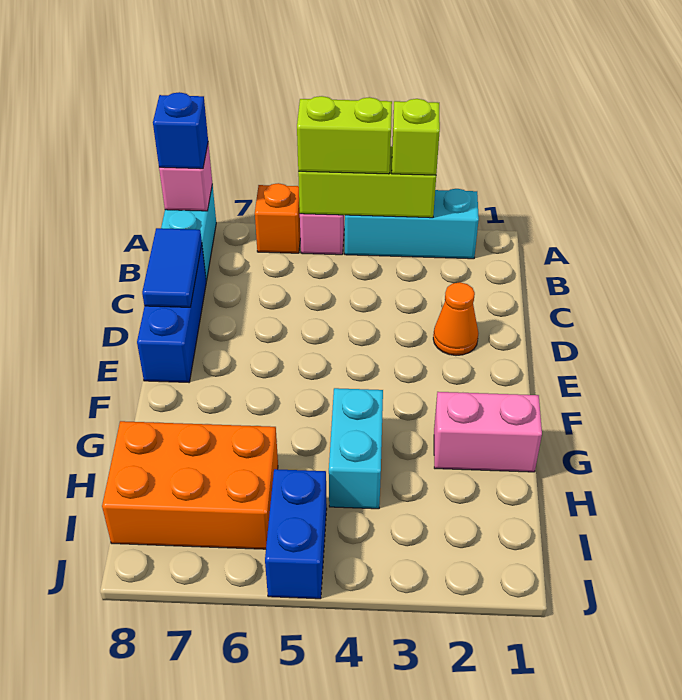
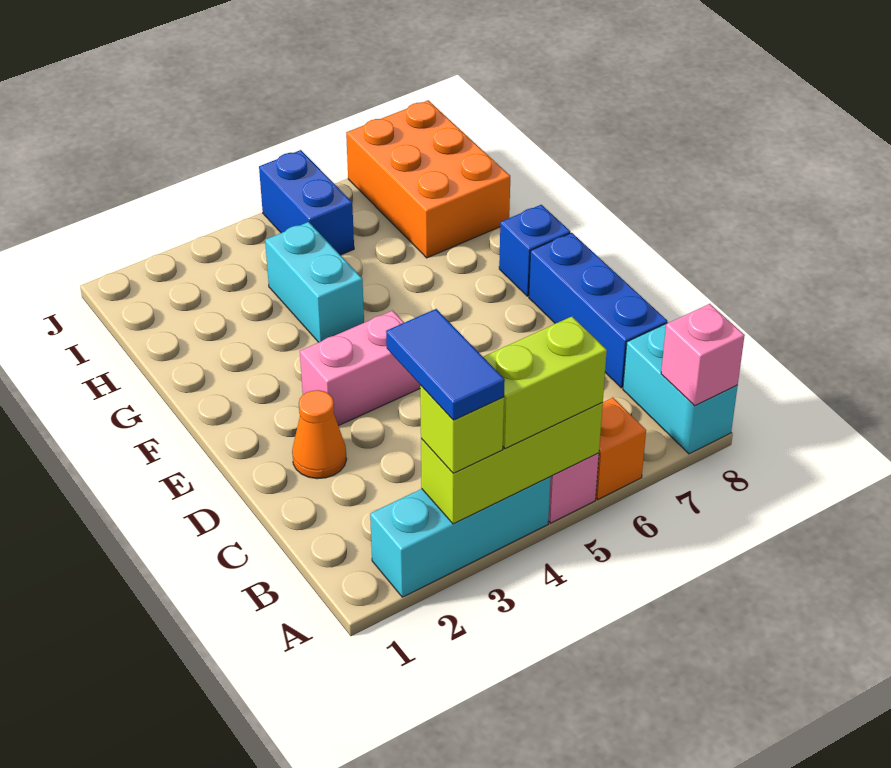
blue 1x1 brick [153,92,208,169] -> blue 1x1 brick moved to [499,205,570,296]
blue 1x2 tile [142,228,202,307] -> blue 1x2 tile moved to [386,309,505,420]
pink 1x2 brick [434,392,542,472] -> pink 1x2 brick moved to [300,310,420,426]
orange 2x3 brick [102,421,278,549] -> orange 2x3 brick turned to [346,100,510,258]

